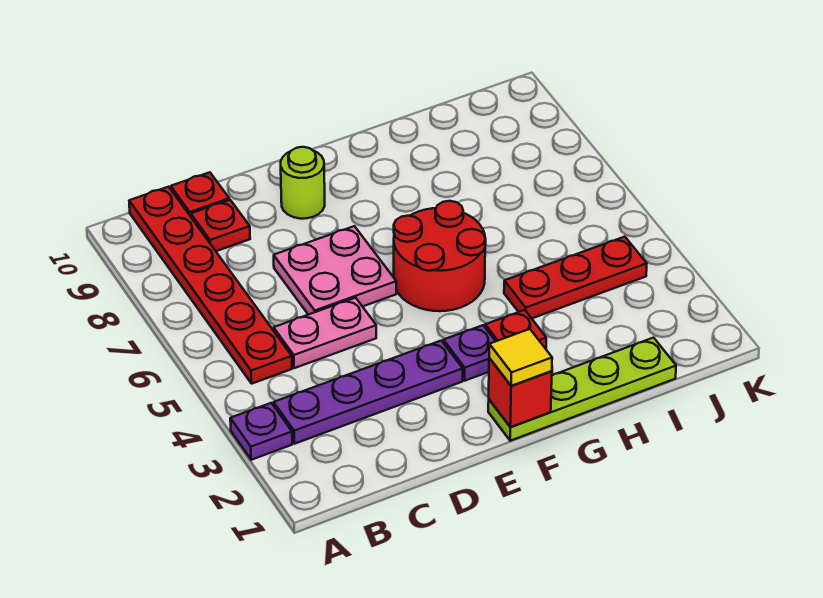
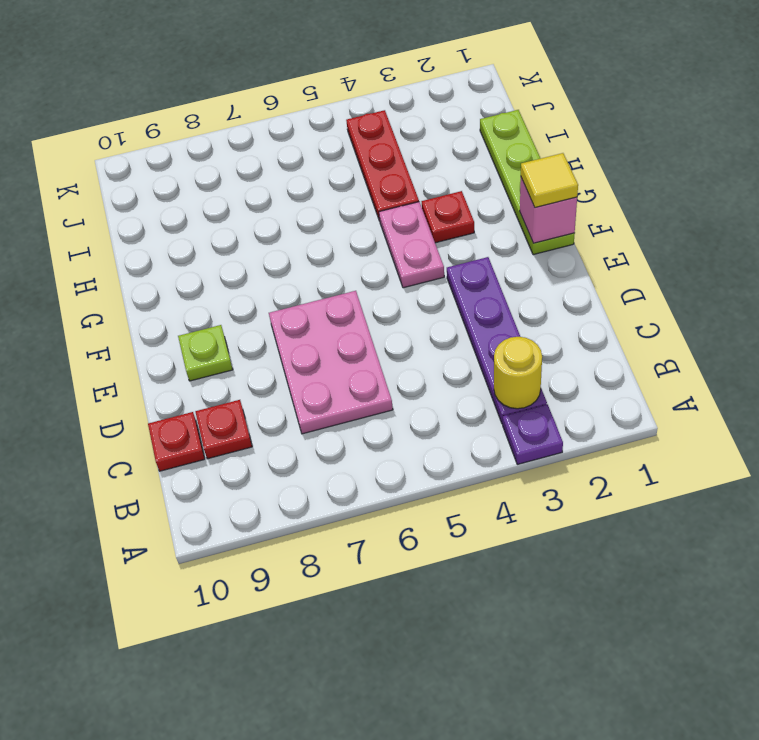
none -> yellow 1x1 round brick [494,337,542,409]
red 1x6 plate [129,187,292,384] -> none
pink 1x2 plate [274,298,376,368] -> pink 1x2 plate moved to [379,202,444,288]
pink 2x2 plate [274,226,396,315] -> pink 2x3 plate [269,291,393,434]
lime 1x1 round brick [281,147,325,219] -> lime 1x1 plate [178,325,233,381]
red 1x1 brick [489,358,552,427] -> pink 1x1 brick [520,178,577,243]
purple 1x1 plate [443,325,496,381] -> none
red 2x2 round brick [394,201,486,311] -> none

